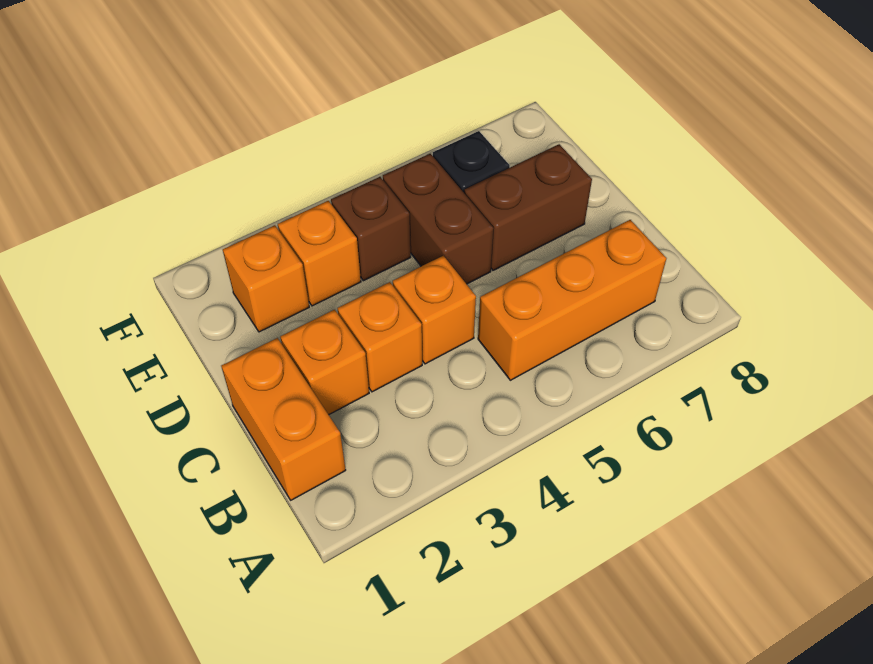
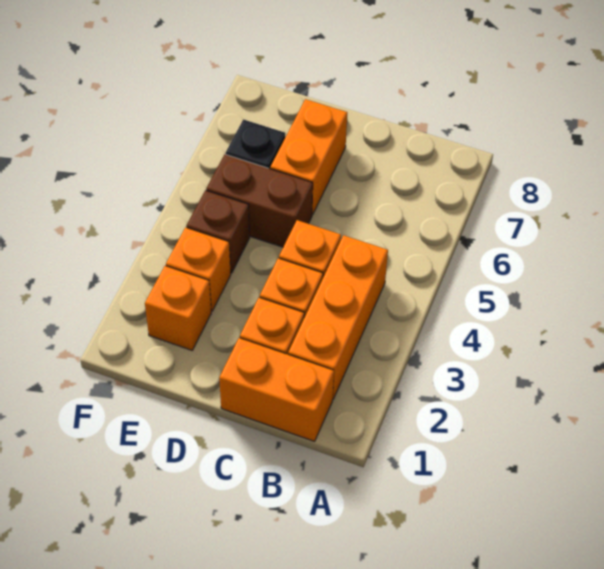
orange 1x3 brick [478,220,666,380] -> orange 1x3 brick moved to [288,235,388,399]
brown 1x2 brick [464,144,592,271] -> orange 1x2 brick [270,99,347,215]

